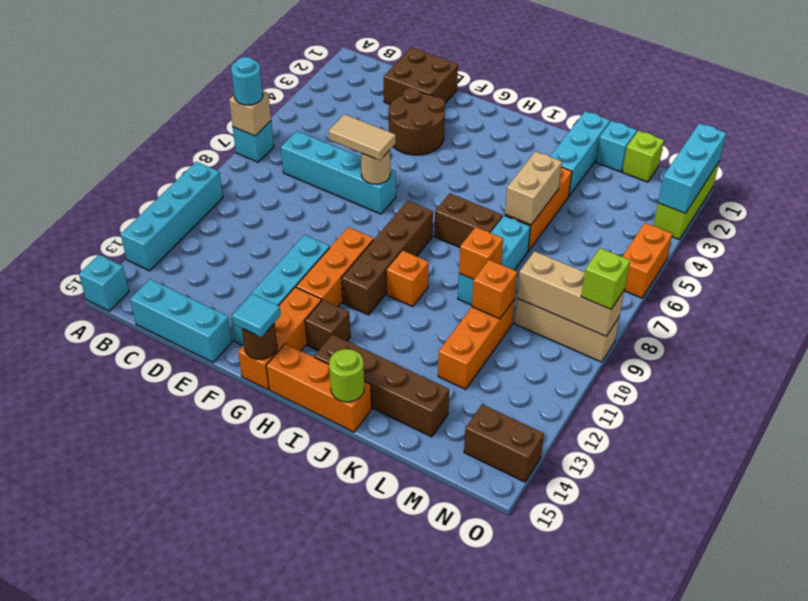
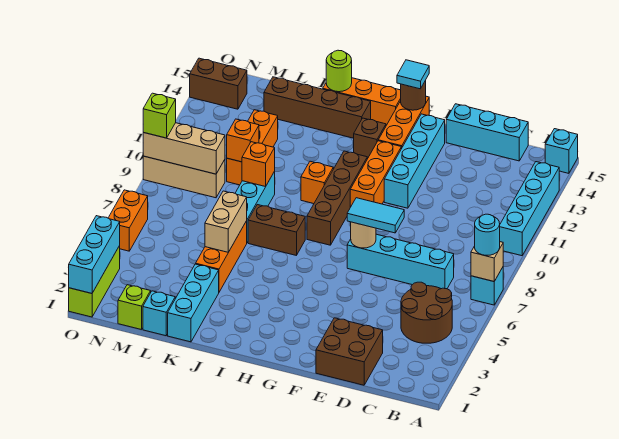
brown 2x2 round brick [388,88,445,155] -> brown 2x2 round brick moved to [401,282,452,343]
tan 1x2 tile [328,114,396,160] -> cyan 1x2 tile [347,198,404,233]

